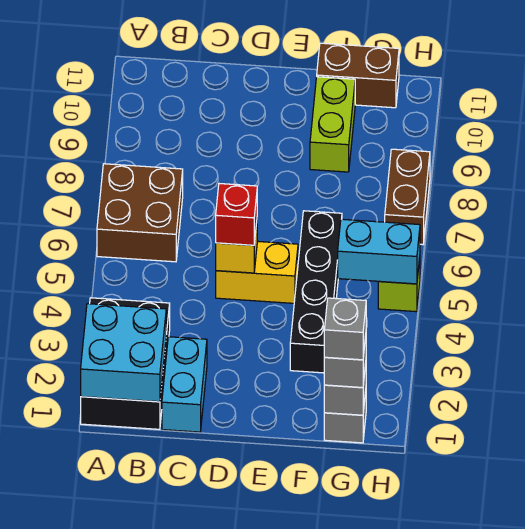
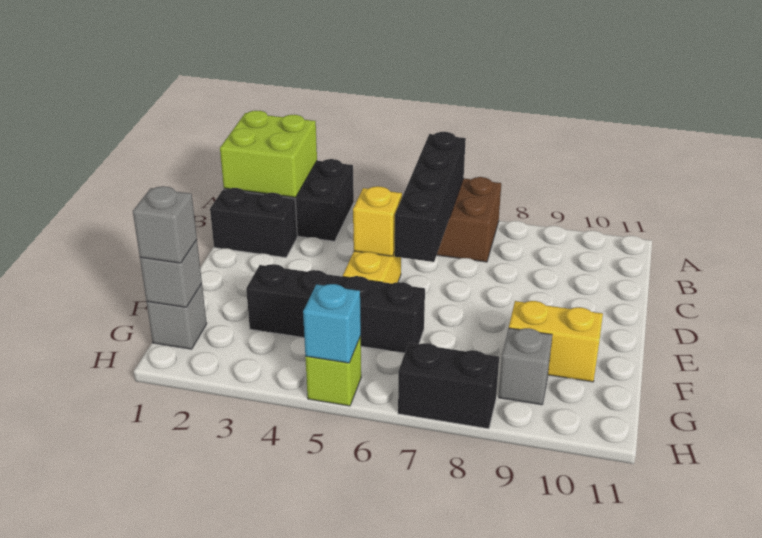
cyan 2x2 brick [81,304,166,402] -> lime 2x2 brick [220,111,317,197]
none -> black 1x4 brick [394,132,466,262]
cyan 1x2 brick [162,337,207,432] -> black 1x2 brick [210,188,297,258]
red 1x1 brick [216,184,257,245] -> none
lime 1x2 brick [310,77,355,172] -> yellow 1x2 brick [509,301,603,382]
brown 1x2 brick [317,43,399,108] -> none
grey 1x1 brick [324,298,366,360] -> grey 1x1 brick moved to [499,328,552,405]
cyan 1x2 brick [338,219,420,284] -> cyan 1x1 brick [303,284,361,363]
brown 1x2 brick [385,149,430,245] -> black 1x2 brick [398,343,499,429]

